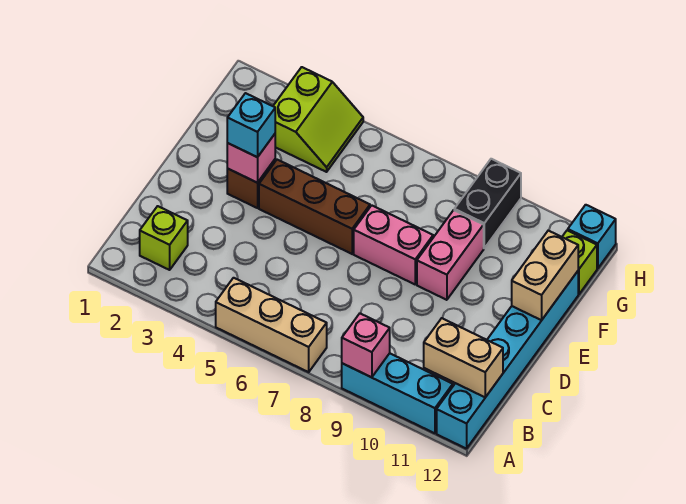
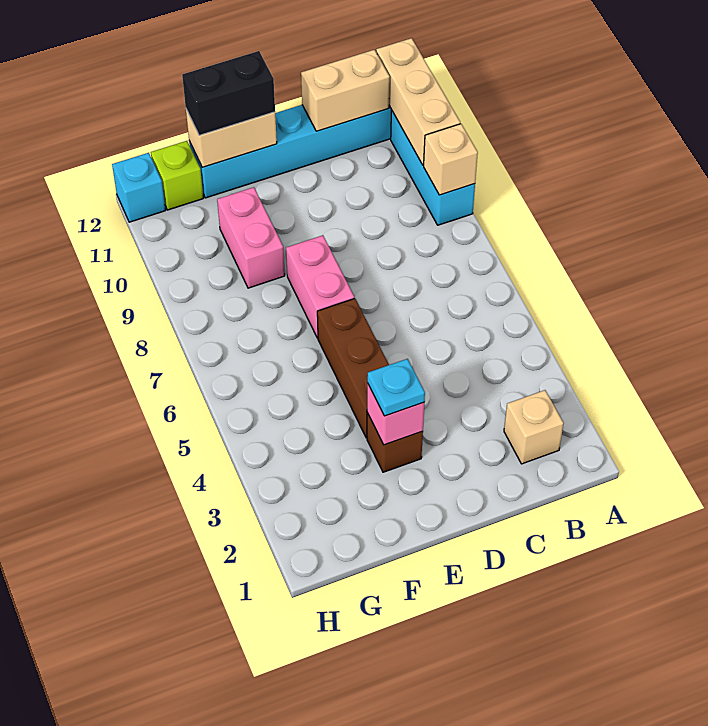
tan 1x3 brick [216,278,327,372] -> tan 1x3 brick moved to [376,38,460,165]
pink 1x1 brick [342,313,390,377] -> tan 1x1 brick [424,124,478,195]
lime 1x1 brick [140,206,188,270] -> tan 1x1 brick [504,390,564,464]
tan 1x2 brick [424,318,503,397] -> tan 1x2 brick turned to [301,50,390,131]
cyan 1x1 brick [227,93,275,157] -> cyan 1x1 plate [367,359,425,416]
pink 1x2 brick [417,210,484,300] -> pink 1x2 brick turned to [217,187,285,288]
lime 2x2 slope [273,67,363,172] -> none
black 1x2 brick [454,159,521,248] -> black 1x2 brick moved to [182,51,275,135]

